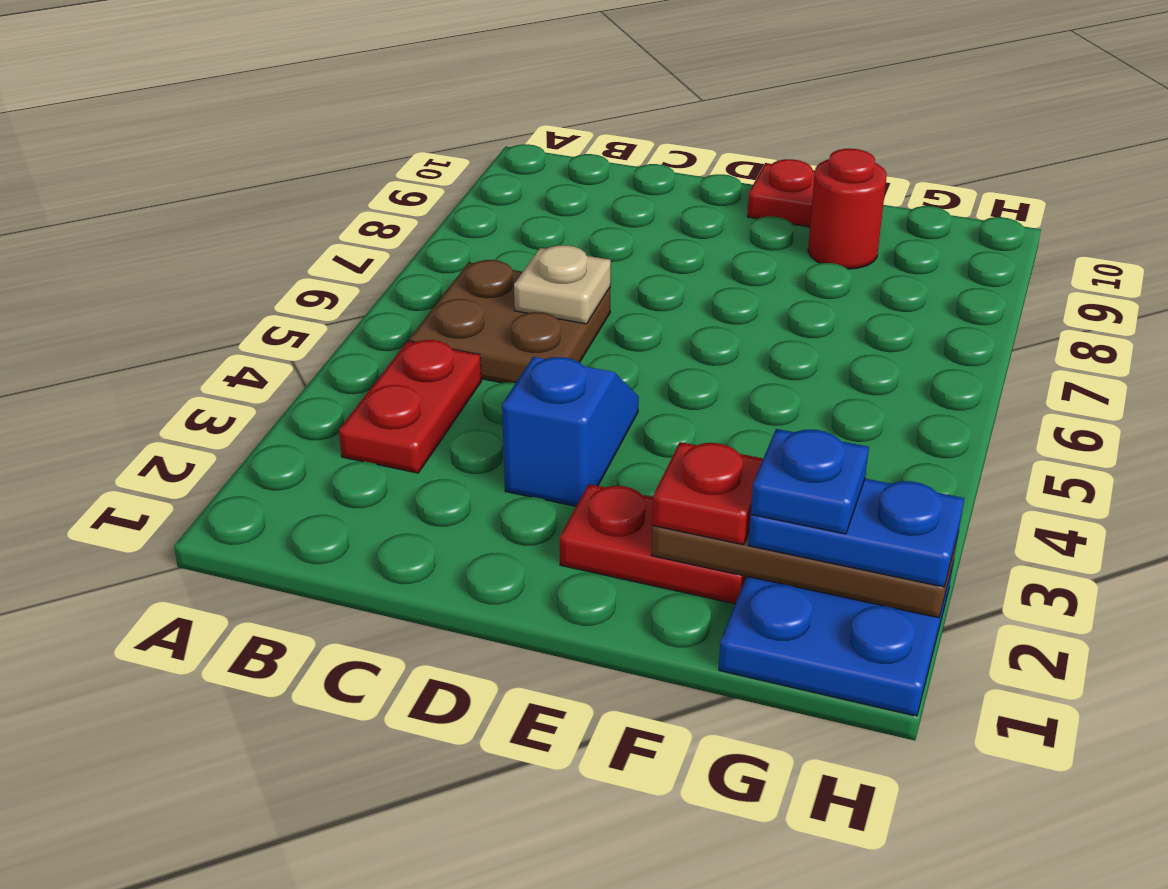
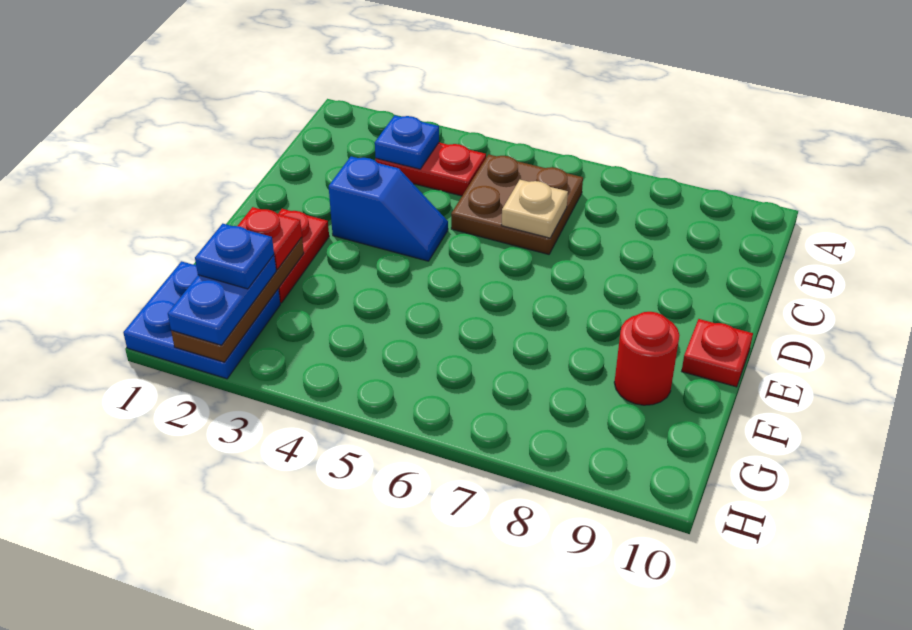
none -> blue 1x1 plate [375,115,439,169]

